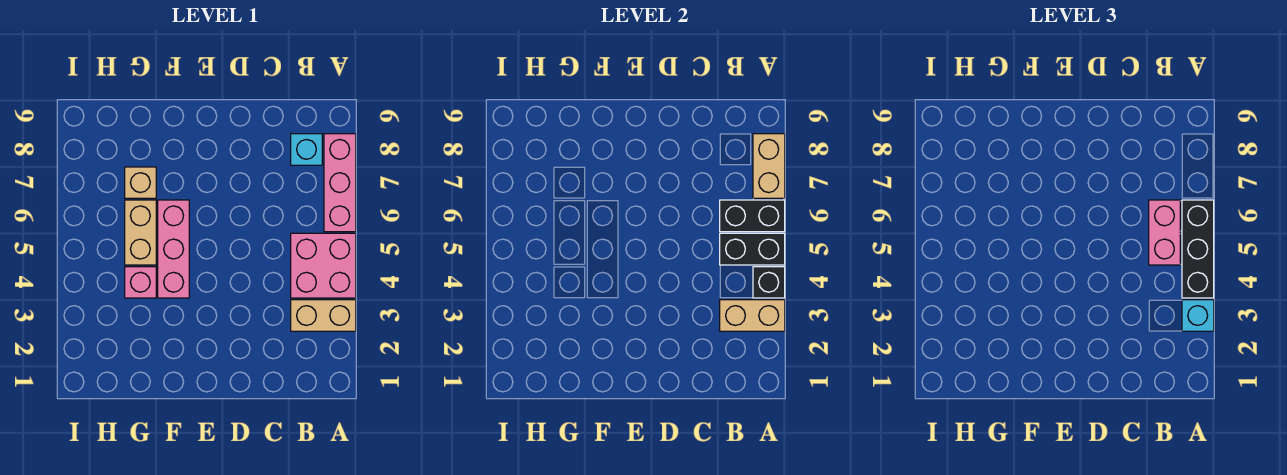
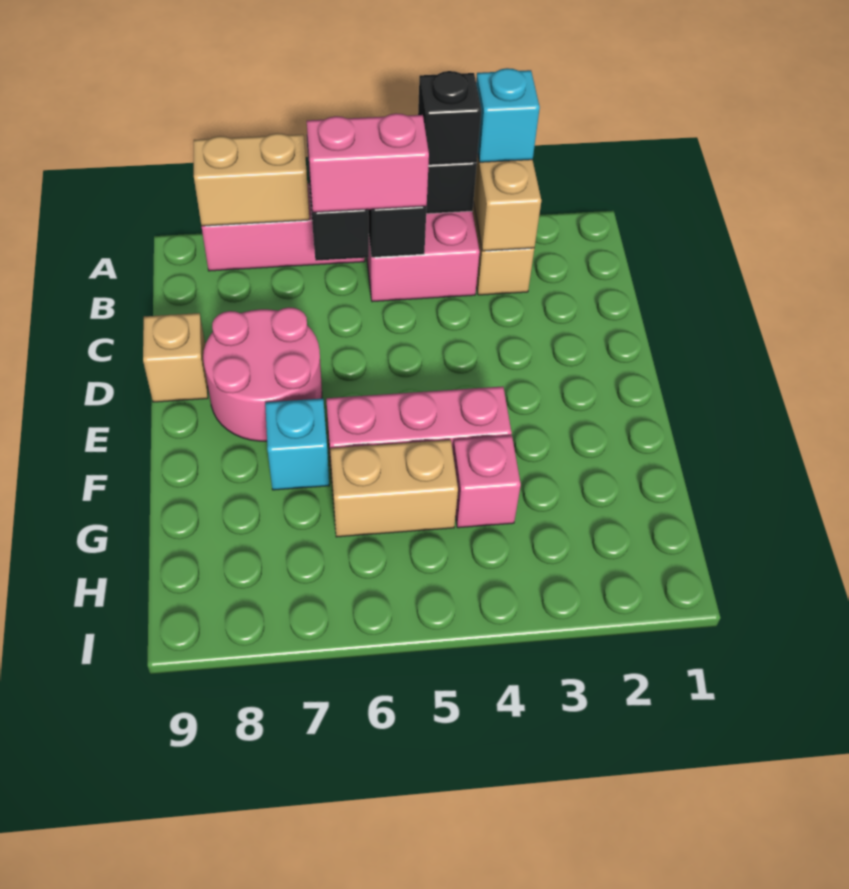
black 1x3 brick [1182,200,1214,298] -> black 1x1 brick [418,71,481,165]
cyan 1x1 brick [291,134,322,165] -> cyan 1x1 brick moved to [265,399,329,490]
none -> pink 2x2 round brick [203,307,322,441]
tan 1x1 brick [125,167,156,198] -> tan 1x1 brick moved to [143,313,208,402]

